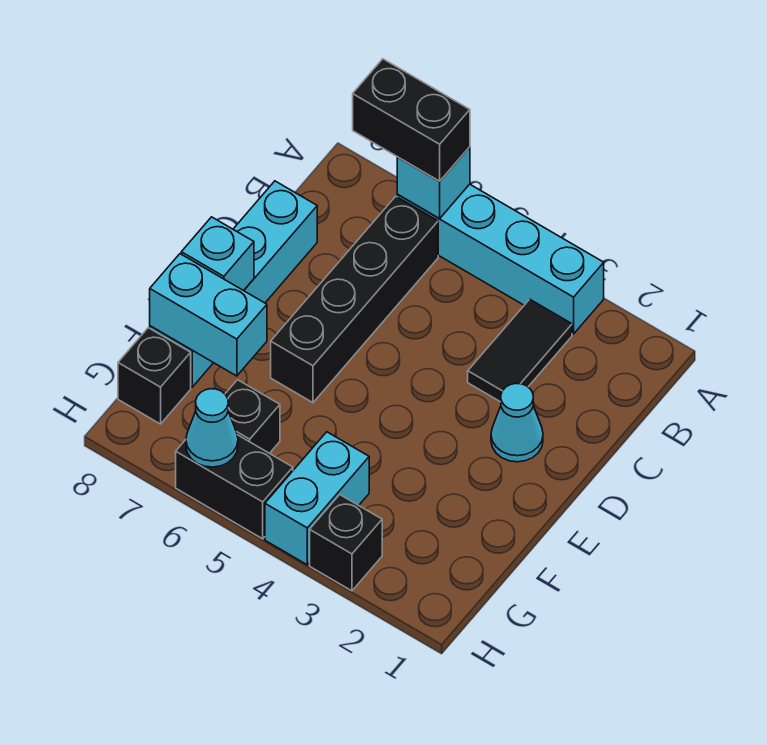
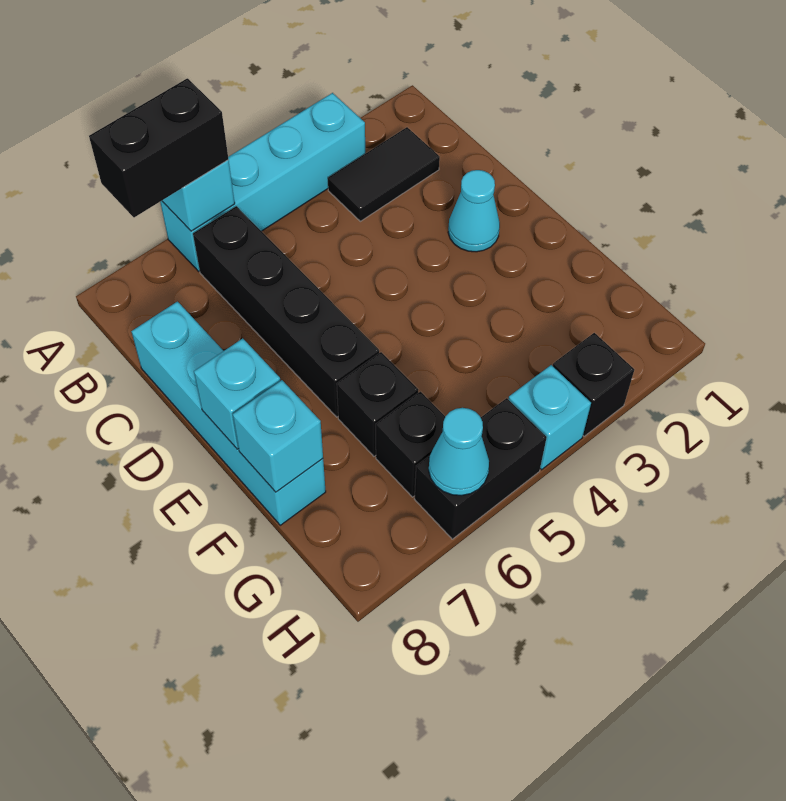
black 1x2 tile [468,299,572,402] -> black 1x2 tile turned to [328,127,440,221]
cyan 1x2 brick [150,254,267,376] -> cyan 1x1 brick [233,380,323,492]
cyan 1x2 brick [265,432,369,565] -> cyan 1x1 brick [508,365,591,470]
black 1x1 brick [118,328,191,424] -> black 1x1 brick moved to [337,352,418,456]

